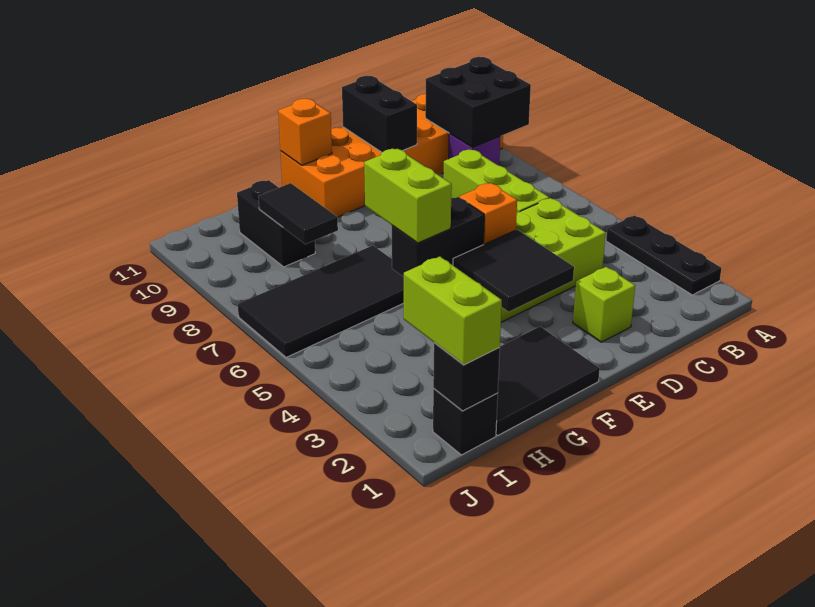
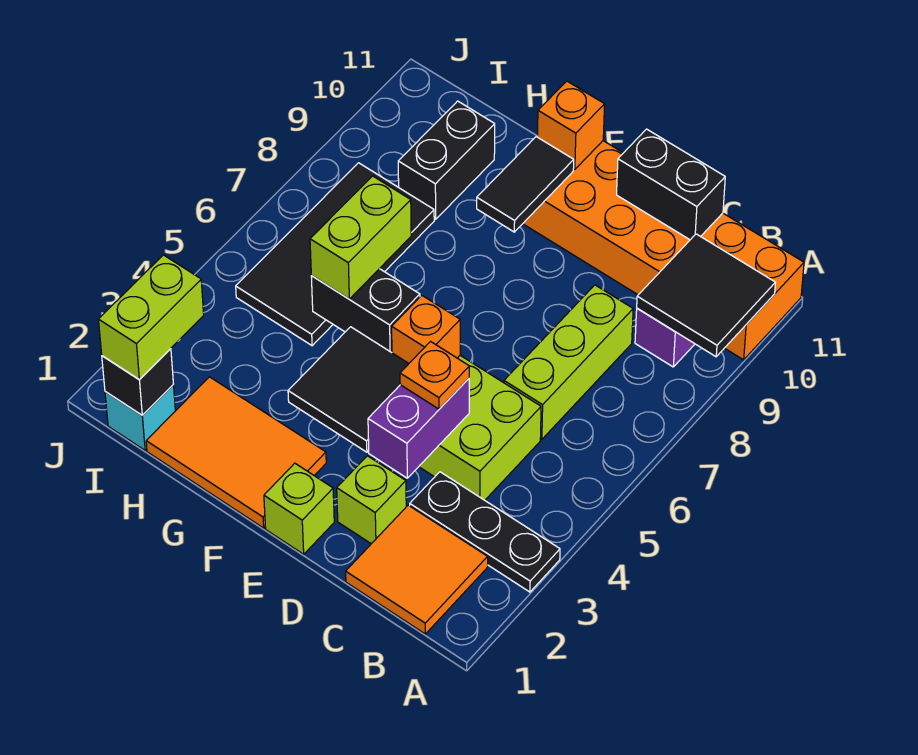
black 1x3 plate [606,215,721,295] -> black 1x3 plate turned to [410,472,560,592]
black 2x2 brick [425,57,531,147] -> black 2x2 tile [637,234,775,357]
none -> orange 2x2 tile [346,505,488,634]
none -> purple 1x2 brick [368,379,469,478]
none -> orange 1x1 plate [400,342,469,409]
black 1x2 brick [342,76,417,152] -> black 1x2 brick turned to [617,129,725,240]
none -> lime 1x1 brick [264,463,334,554]
black 2x3 tile [496,327,600,435] -> orange 2x3 tile [146,377,326,528]
black 2x4 tile [238,245,404,357] -> black 2x4 tile turned to [236,163,434,346]
black 1x2 tile [258,183,338,244] -> black 1x2 tile moved to [477,137,574,232]
black 1x1 brick [433,389,498,455] -> cyan 1x1 brick [105,385,175,450]

